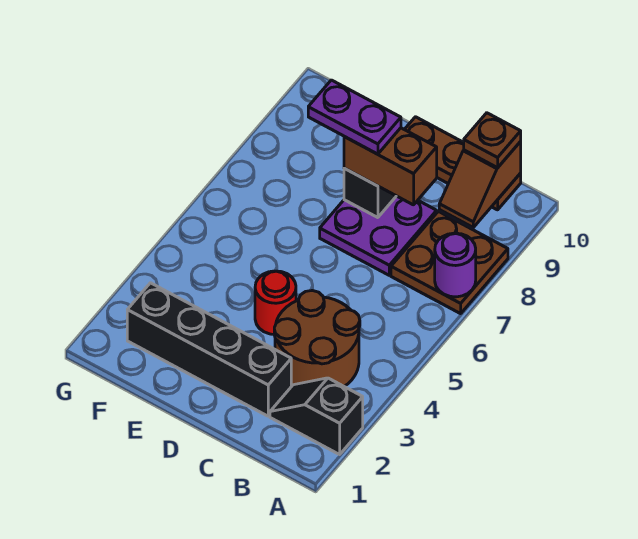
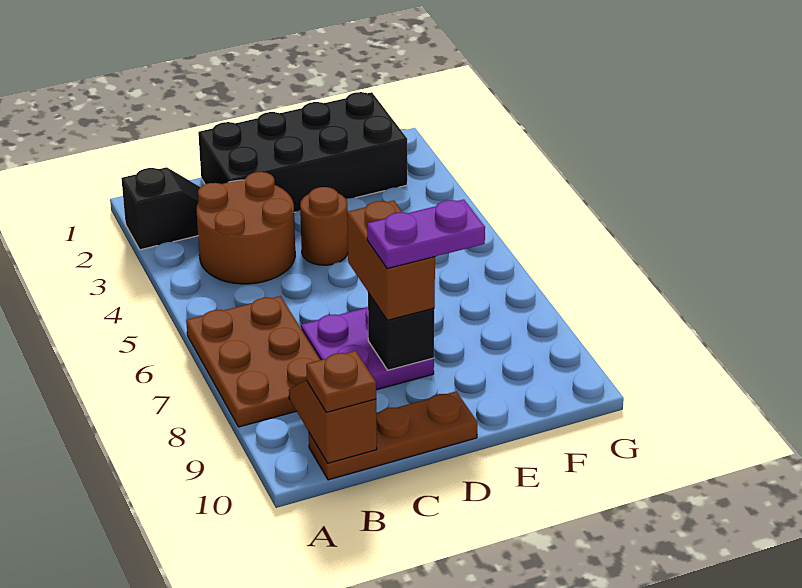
brown 2x2 plate [391,211,508,314] -> brown 2x3 plate [186,296,320,427]
purple 1x1 round brick [435,233,476,297] -> none
black 1x4 brick [127,283,291,416] -> black 2x4 brick [198,92,407,212]
brown 1x2 brick [344,128,437,205] -> brown 1x2 brick turned to [347,201,435,320]
red 1x1 round brick [255,271,296,334] -> brown 1x1 round brick [300,187,348,265]

